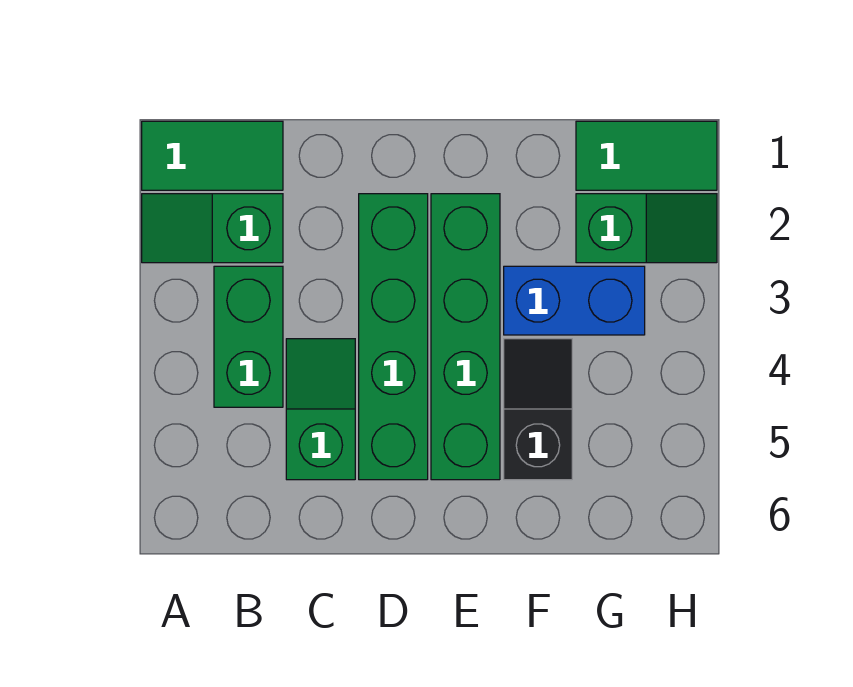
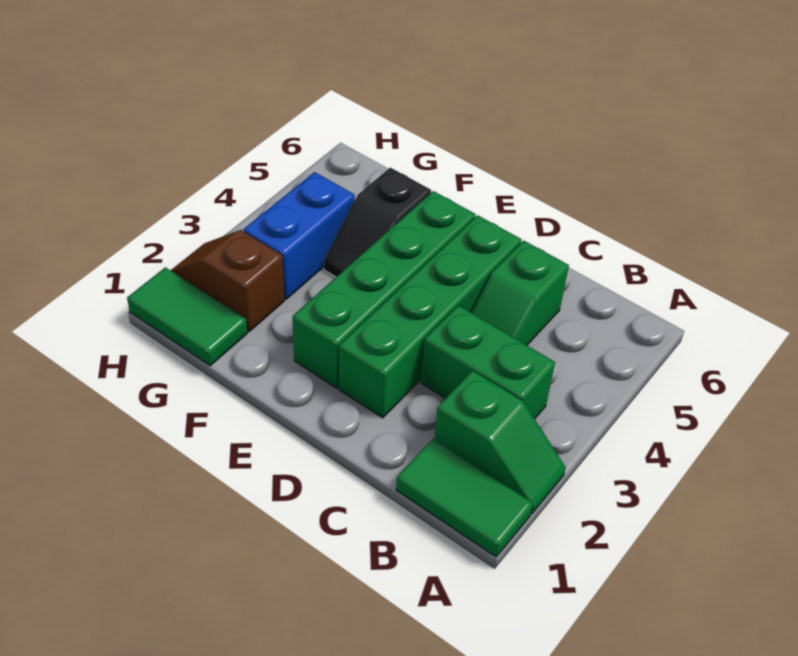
green 1x2 brick [214,266,283,407] -> green 1x2 brick turned to [421,305,555,419]
blue 1x2 brick [504,266,645,335] -> blue 1x2 brick turned to [243,172,355,299]
green 1x2 slope [576,194,717,263] -> brown 1x2 slope [171,230,285,332]

